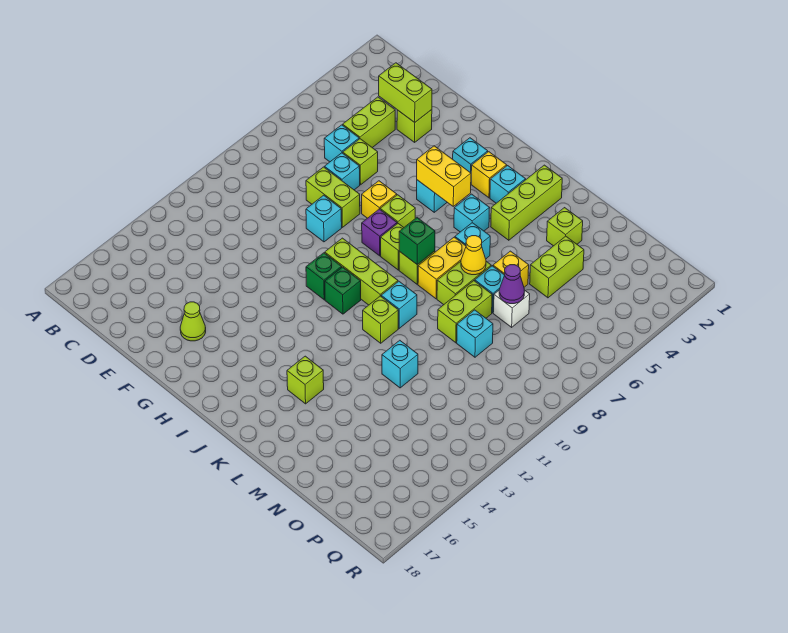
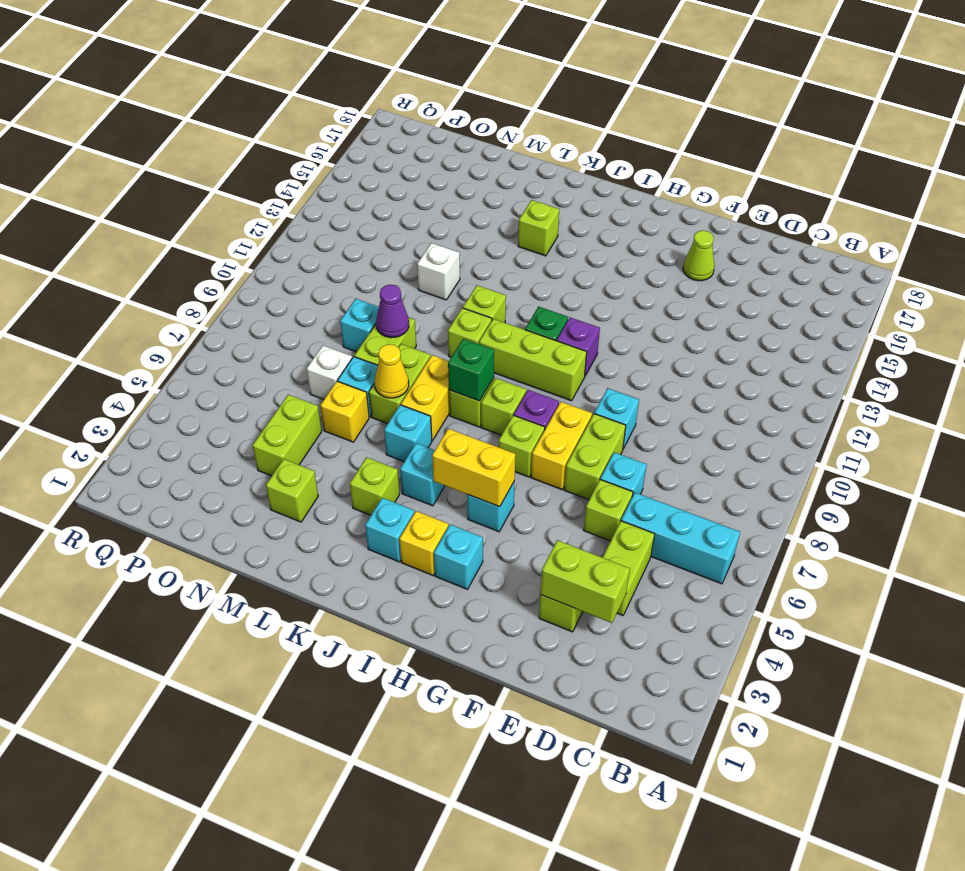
cyan 1x1 brick [324,125,359,162] -> cyan 1x3 brick [621,493,740,584]
lime 1x2 brick [306,167,360,227] -> lime 1x2 brick turned to [564,414,626,500]
yellow 1x1 brick [362,181,397,218] -> yellow 1x2 brick [531,402,592,490]
green 1x1 brick [306,253,342,300] -> purple 1x1 brick [557,317,600,376]
lime 1x3 brick [491,165,562,240] -> lime 1x1 brick [350,457,400,515]
cyan 1x1 brick [381,281,417,328] -> lime 1x1 brick [448,308,492,357]
cyan 1x1 brick [382,340,418,388] -> white 1x1 brick [417,243,460,300]
purple 1x1 cone [499,265,524,304] -> purple 1x1 cone moved to [376,285,409,338]

